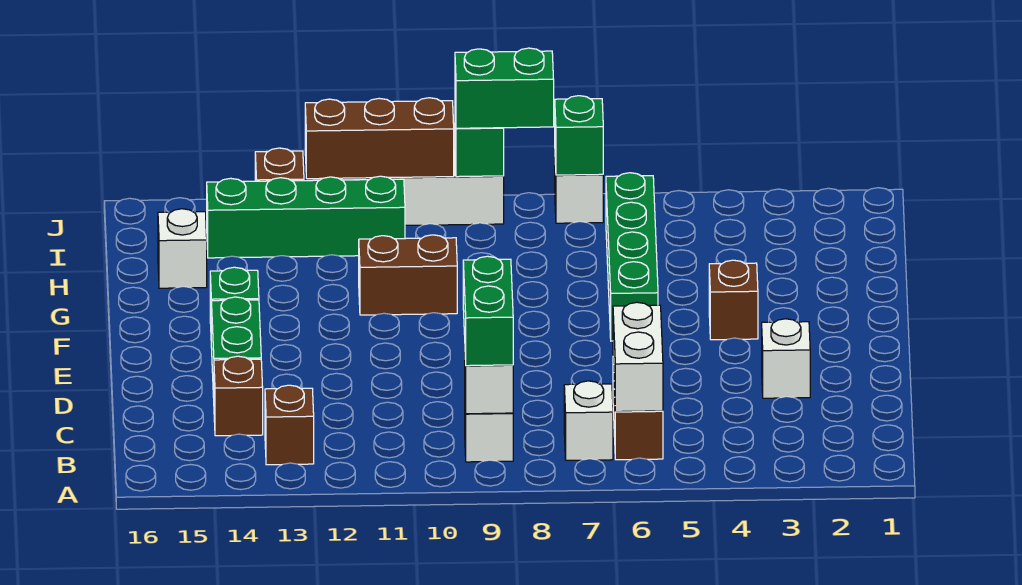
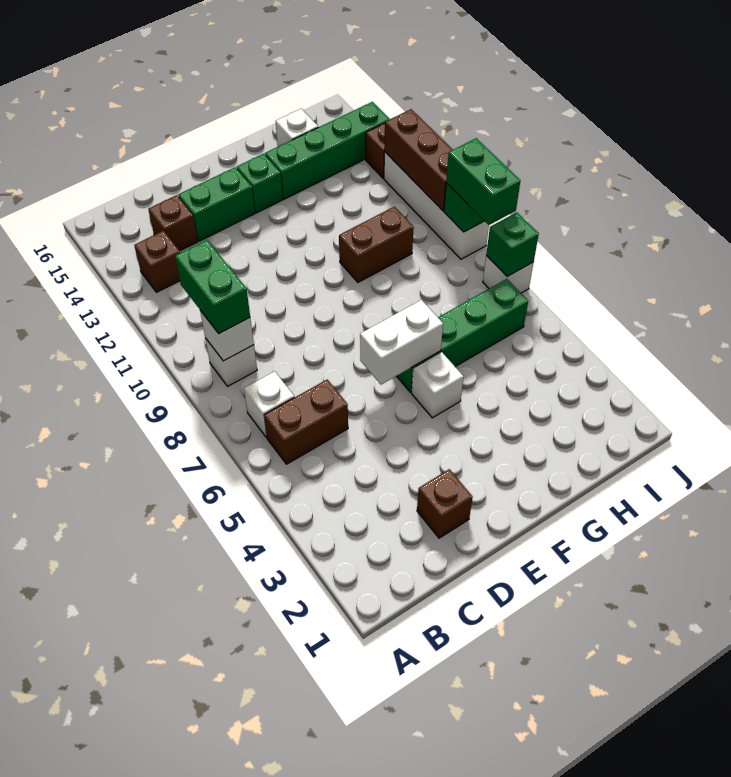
white 1x2 brick [613,302,663,412] -> white 1x2 brick moved to [360,300,443,385]
green 1x2 brick [463,256,513,366] -> green 1x2 brick turned to [175,240,250,334]
white 1x1 brick [762,319,810,398] -> white 1x1 brick moved to [412,352,463,418]
brown 1x1 brick [709,260,758,340] -> brown 1x1 brick moved to [417,469,473,538]
brown 1x2 brick [359,235,457,315] -> brown 1x2 brick turned to [339,207,414,282]
green 1x4 brick [207,176,405,258] -> green 1x4 brick turned to [265,102,390,199]

